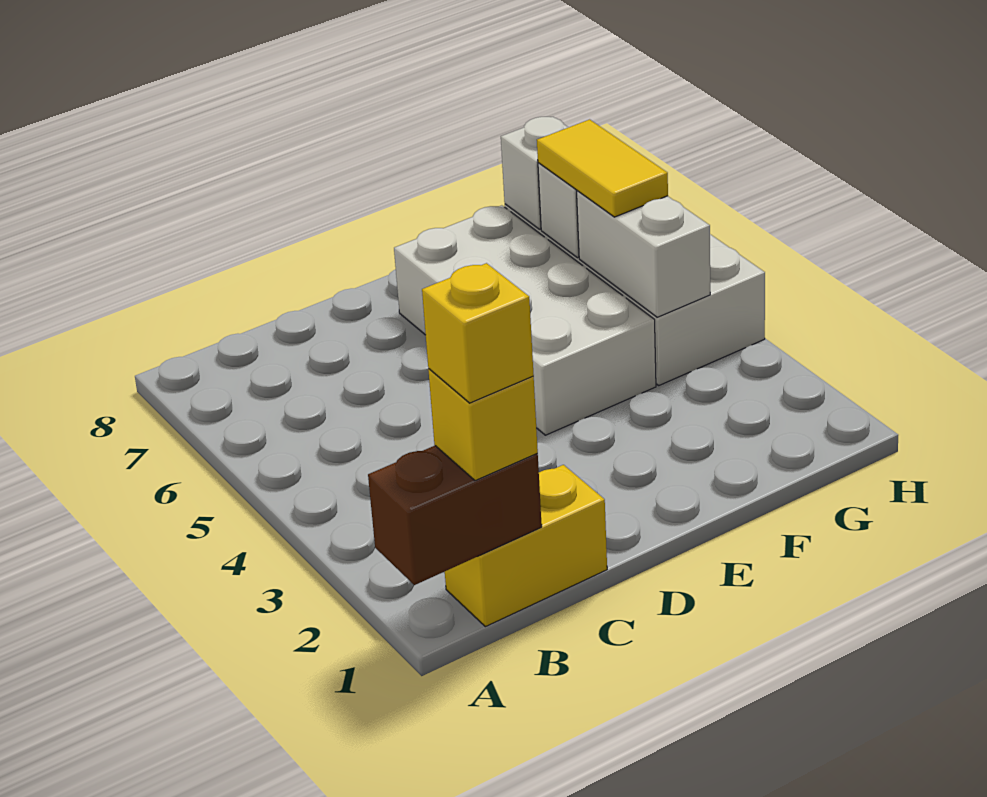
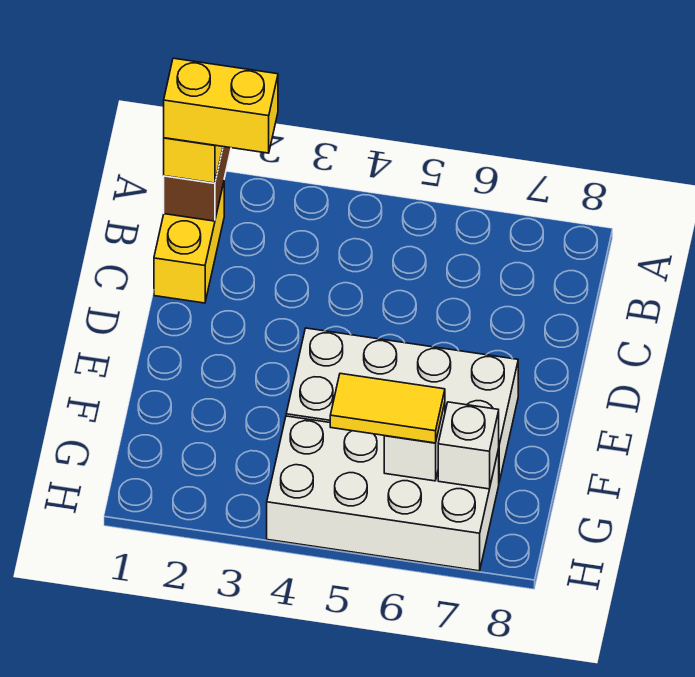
yellow 1x1 brick [422,263,534,403] -> yellow 1x2 brick [164,58,278,153]
white 1x2 brick [577,191,710,317] -> none

